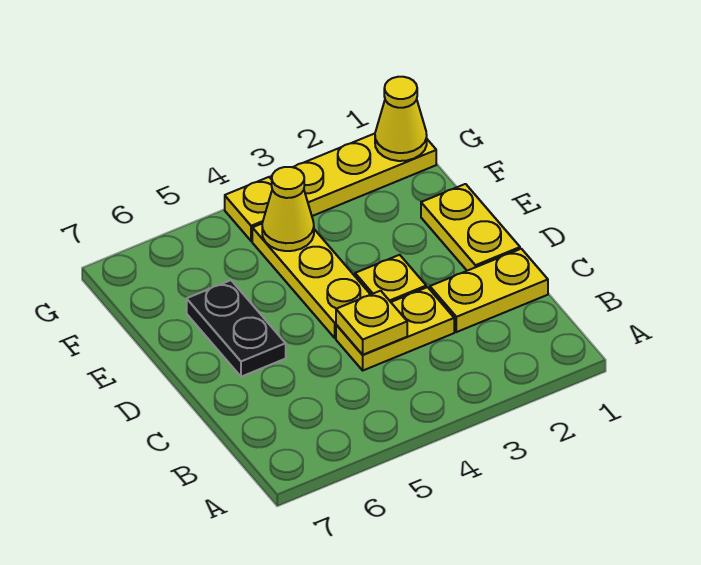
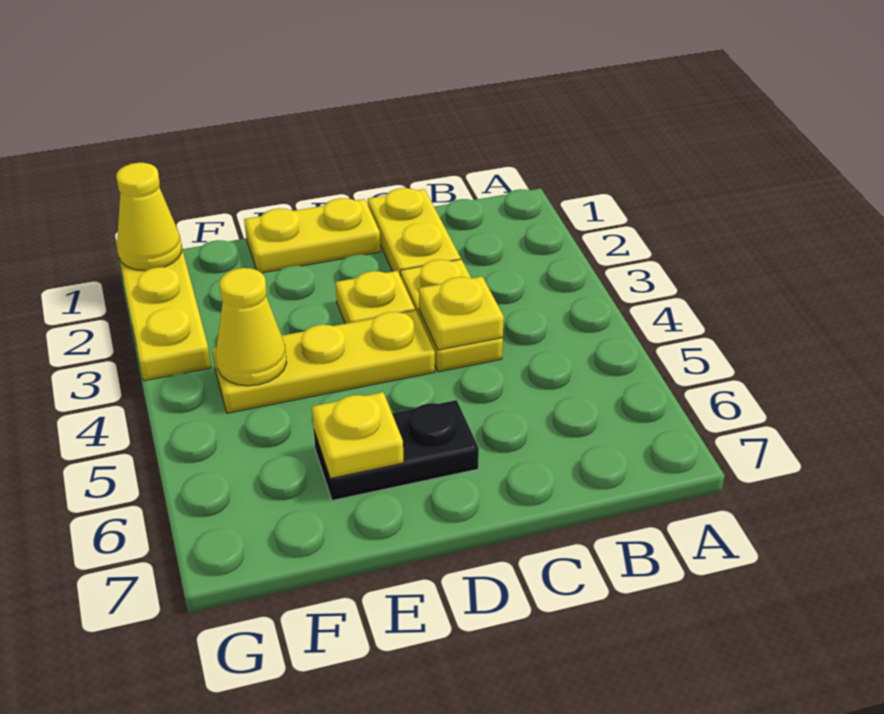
yellow 1x1 plate [225,177,272,241] -> yellow 1x1 plate moved to [312,392,404,478]

